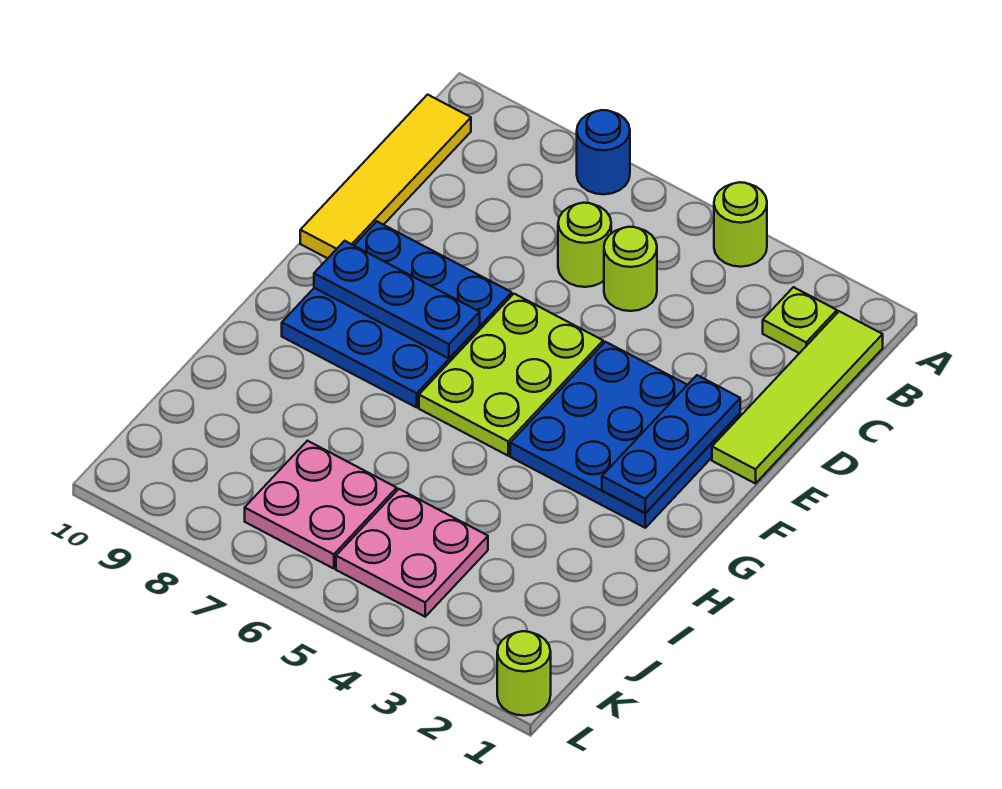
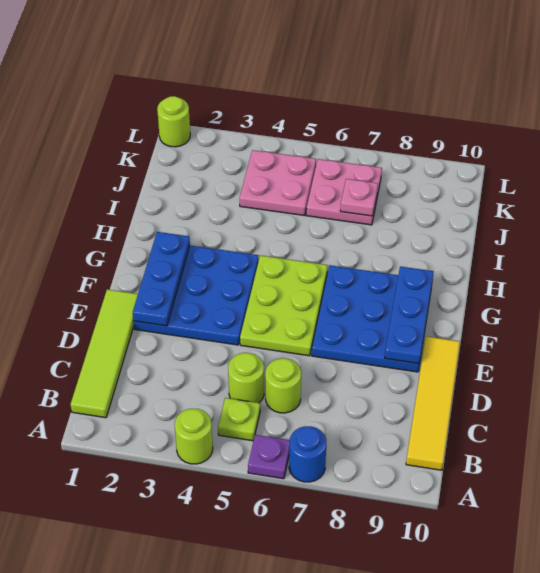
none -> purple 1x1 plate [248,435,290,479]
lime 1x1 plate [763,287,837,353] -> lime 1x1 plate moved to [218,398,260,441]
blue 1x3 plate [314,241,480,358] -> blue 1x3 plate turned to [385,266,434,364]
none -> pink 1x1 plate [340,179,378,216]

